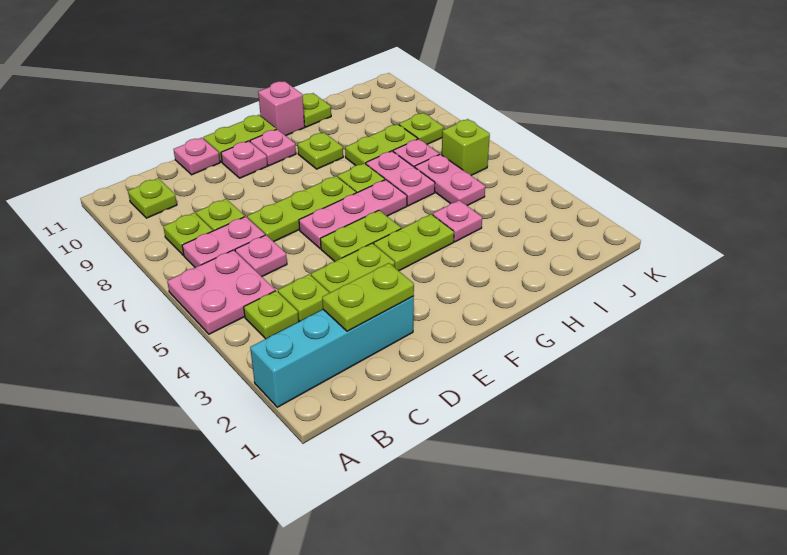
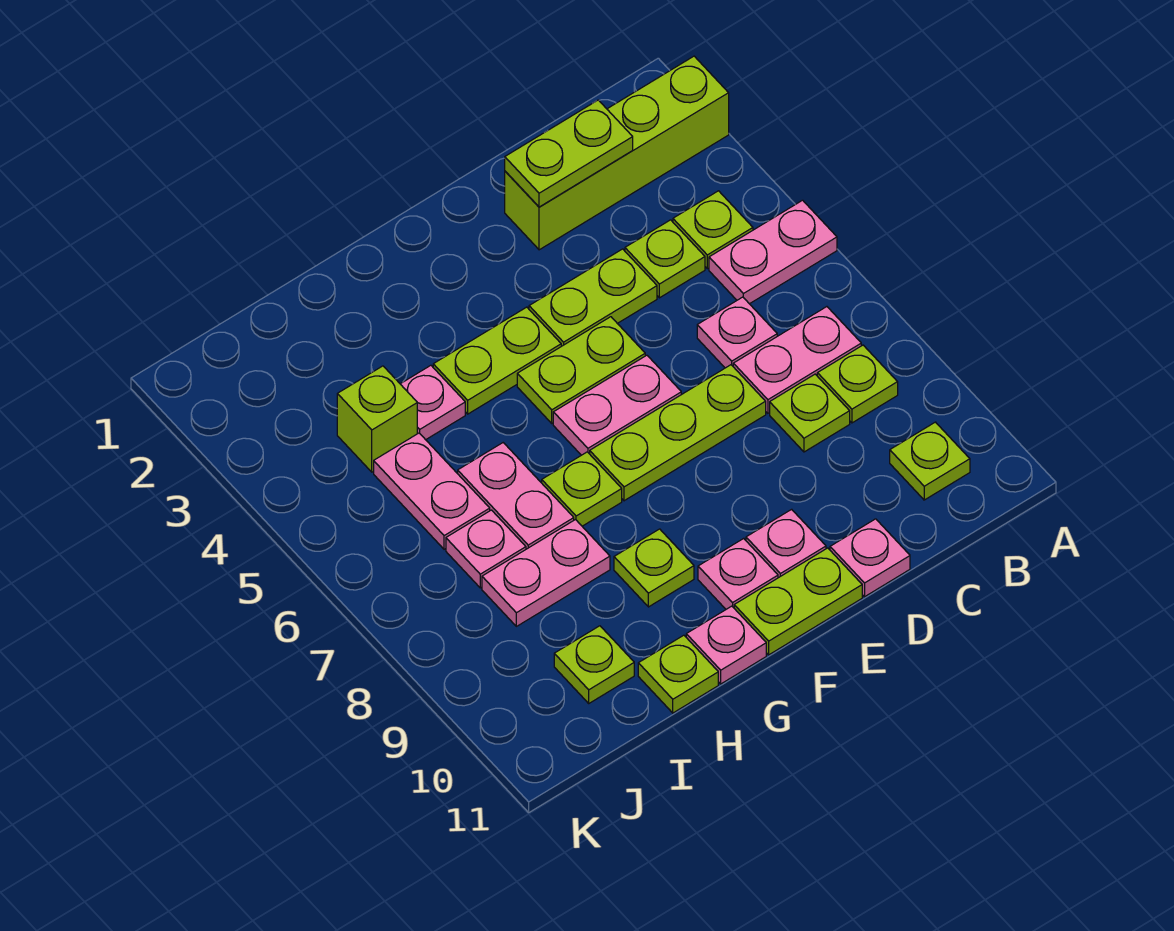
cyan 1x4 brick [250,296,414,407] -> lime 1x4 brick [505,56,729,250]
pink 2x2 plate [167,250,275,334] -> pink 1x2 plate [709,200,837,304]
pink 1x3 plate [299,180,407,248] -> pink 1x2 plate [553,355,681,455]
pink 1x1 brick [258,81,305,136] -> pink 1x1 plate [686,606,766,684]
lime 1x2 plate [345,124,418,166] -> pink 1x2 plate [482,520,610,626]
lime 1x1 brick [442,119,490,175] -> lime 1x1 brick moved to [337,366,417,472]
lime 1x1 plate [399,113,443,144] -> lime 1x1 plate moved to [554,626,634,703]

